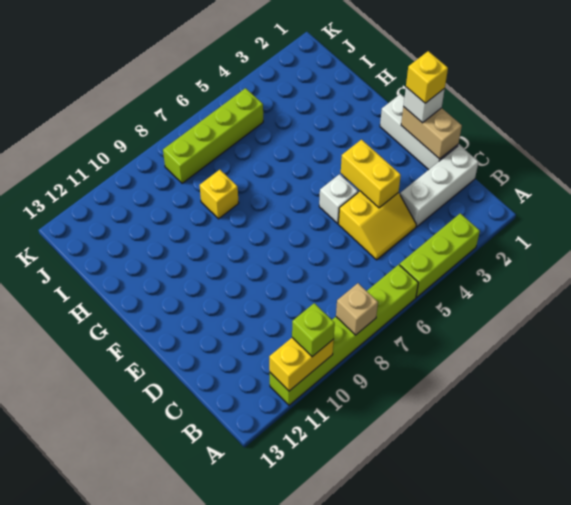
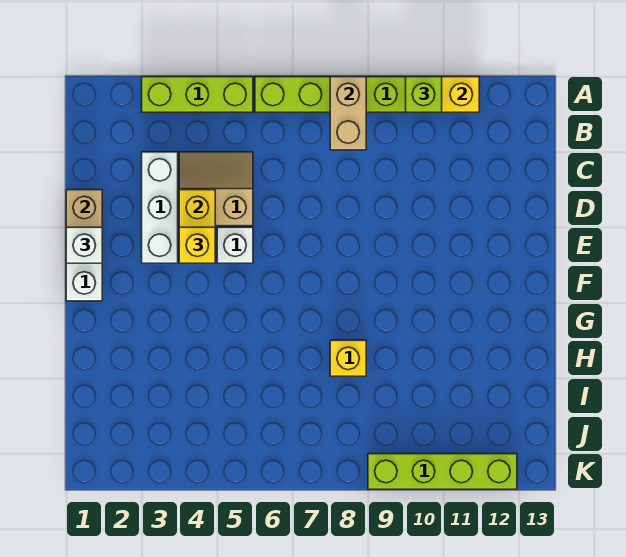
tan 1x1 brick [336,283,378,335] -> tan 1x2 brick [330,77,366,150]
white 1x3 brick [400,145,478,226] -> white 1x3 brick turned to [142,152,178,263]
yellow 2x2 slope [338,191,416,260] -> tan 2x2 slope [179,152,253,226]
yellow 1x1 brick [406,51,448,103] -> yellow 1x1 brick moved to [179,227,215,263]
lime 1x4 brick [163,88,263,183] -> lime 1x4 brick moved to [368,454,517,489]

